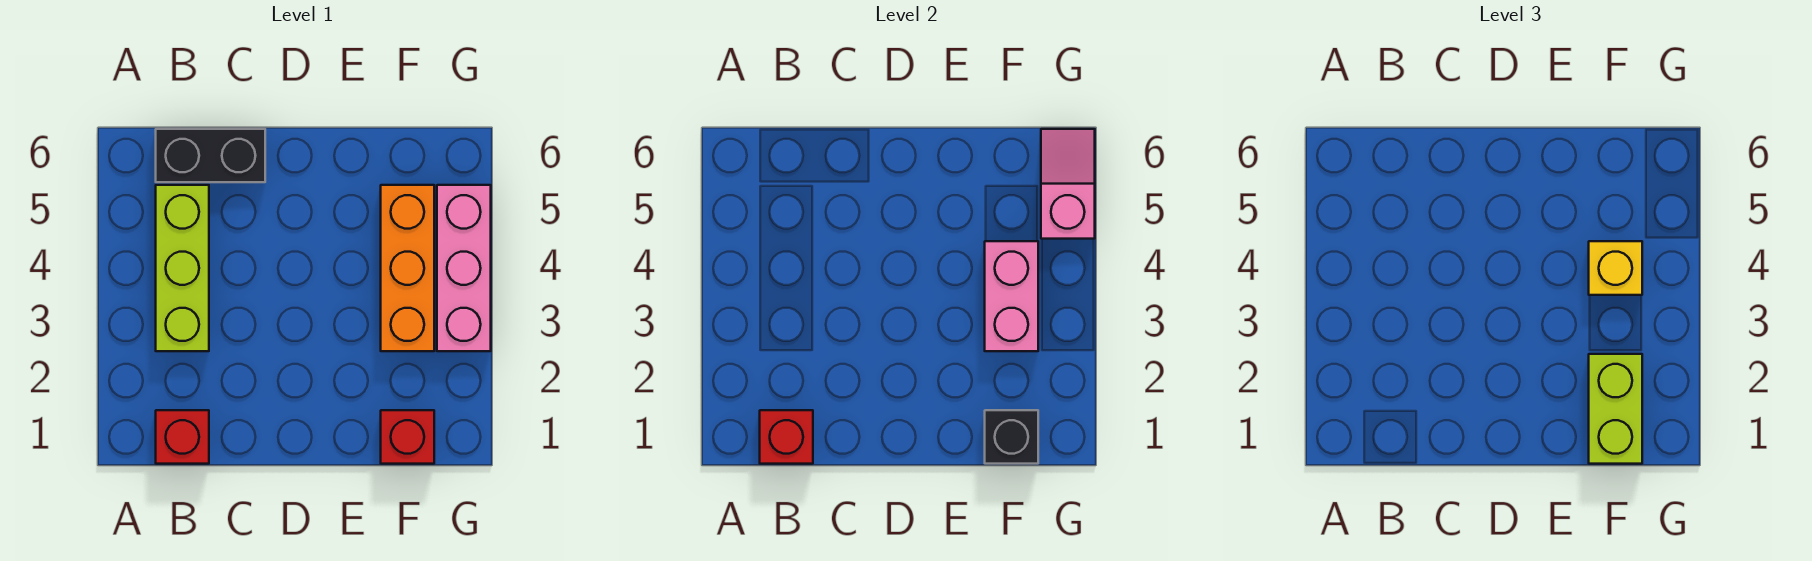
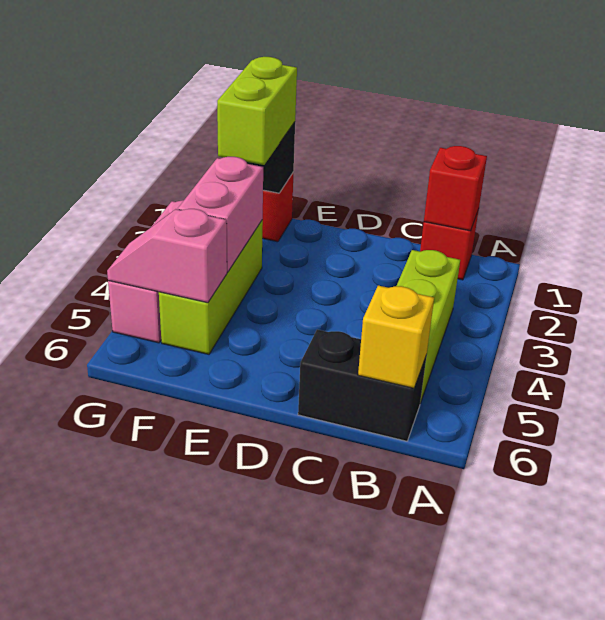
orange 1x3 brick [381,185,434,351] -> lime 1x3 brick [159,220,263,354]
yellow 1x1 brick [1589,241,1642,295] -> yellow 1x1 brick moved to [358,286,434,388]
pink 1x2 slope [1041,129,1095,239] -> pink 1x2 slope turned to [107,209,227,303]

